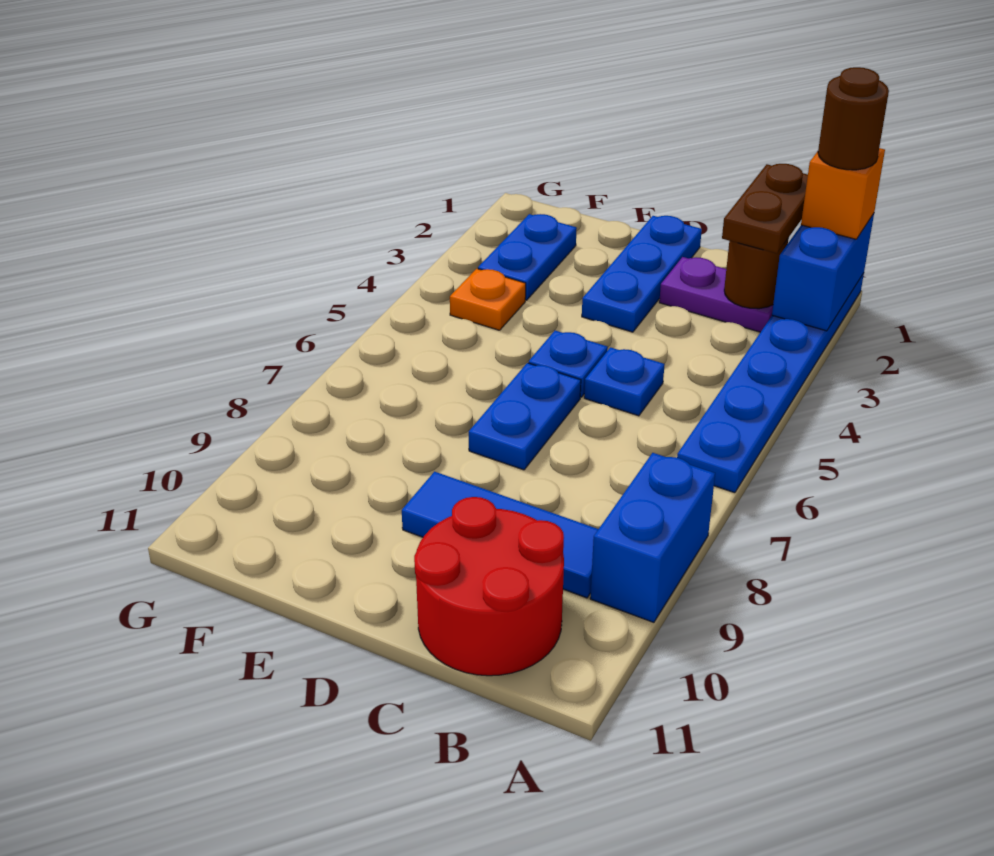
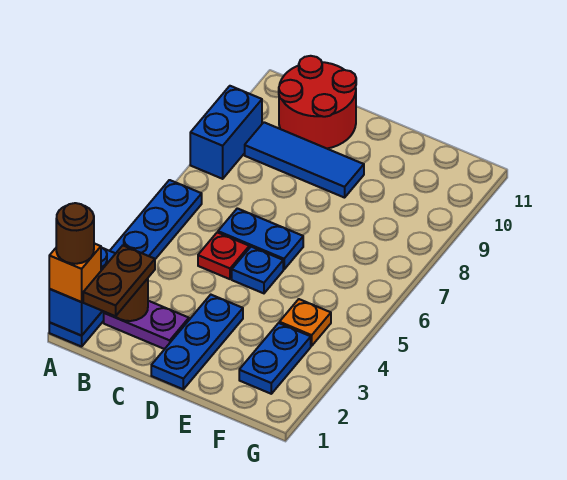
blue 1x1 plate [584,347,665,416] -> red 1x1 plate [198,232,249,279]
blue 1x2 plate [469,363,581,470] -> blue 1x2 plate turned to [218,208,303,269]

